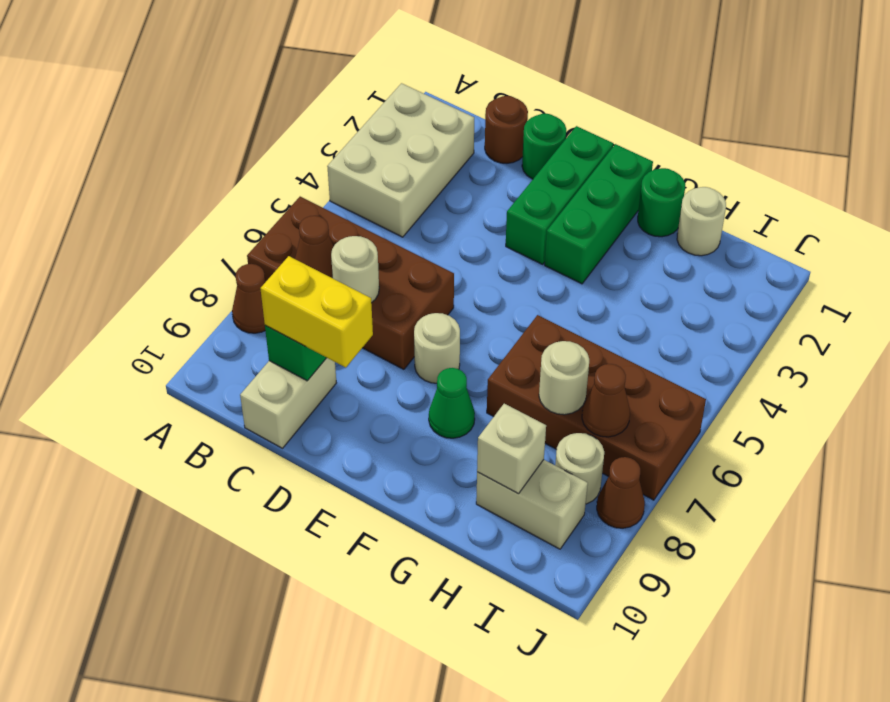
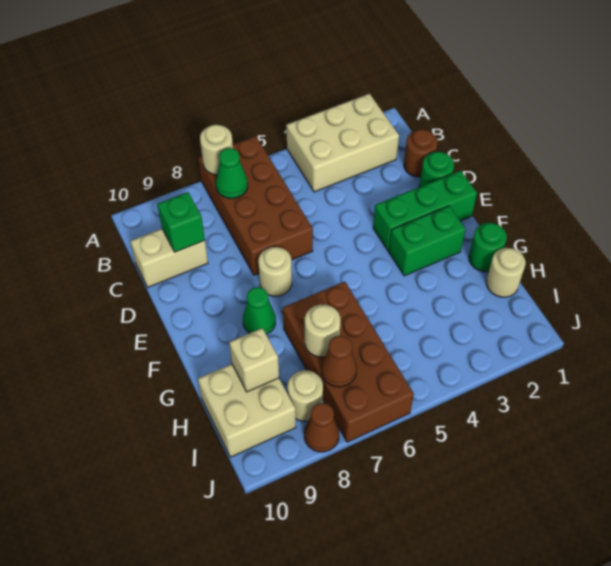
brown 1x1 cone [232,264,265,333] -> none
brown 1x1 cone [295,216,334,278] -> green 1x1 cone [216,148,248,198]
tan 1x1 round brick [331,236,379,303] -> tan 1x1 round brick moved to [200,125,233,175]
yellow 1x2 brick [260,256,373,368] -> none
green 1x3 brick [545,144,653,284] -> green 1x2 brick [389,206,466,276]
tan 1x2 brick [476,460,588,549] -> tan 2x2 brick [198,364,296,457]

